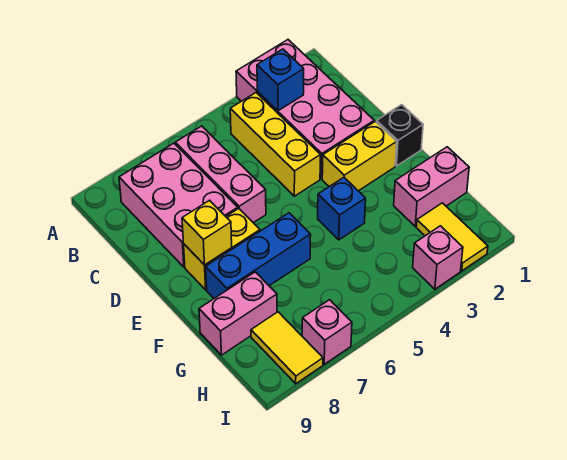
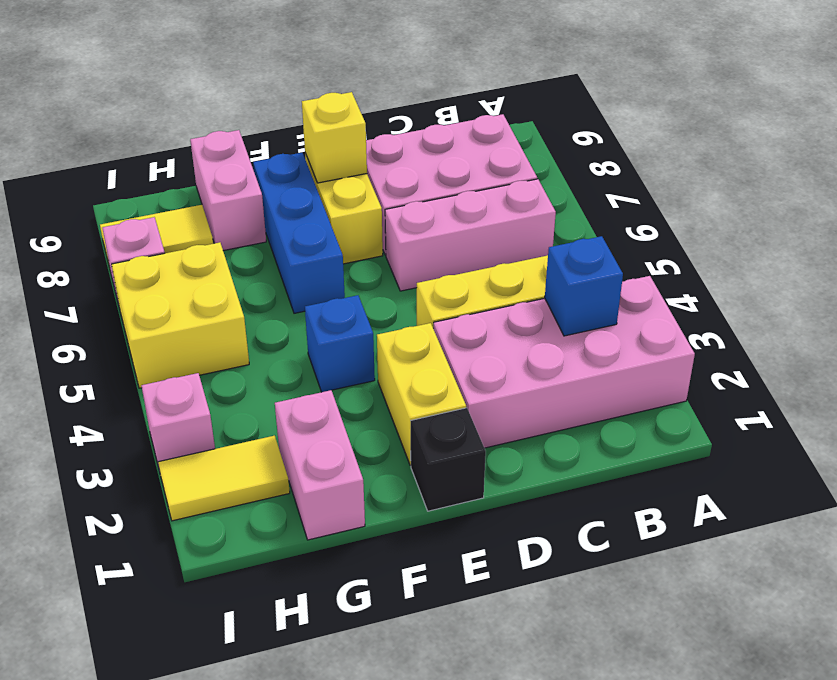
none -> yellow 2x2 brick [111,242,249,388]

